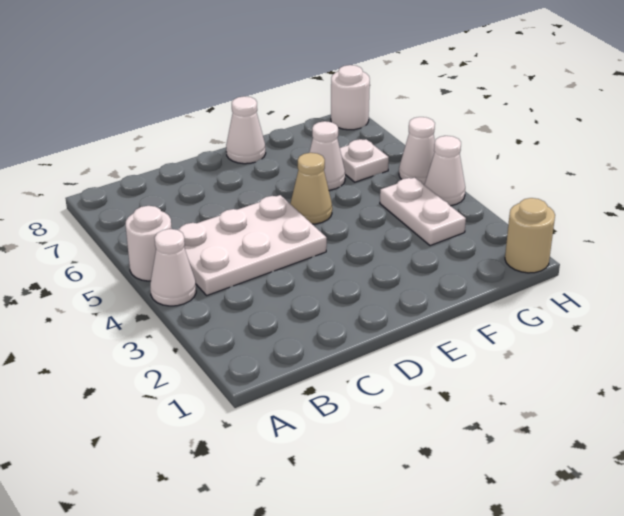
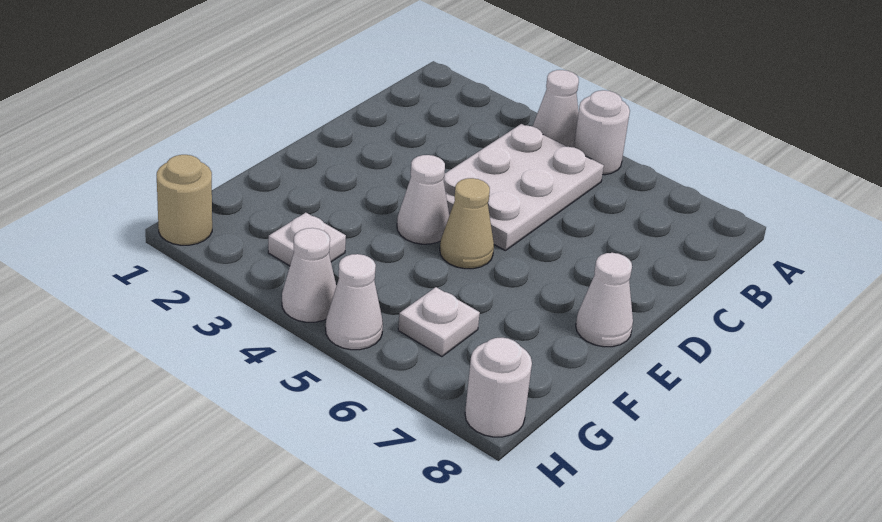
white 1x1 cone [309,121,345,190] -> white 1x1 cone moved to [397,155,449,244]
white 1x2 plate [380,178,466,246] -> white 1x1 plate [268,213,346,266]

